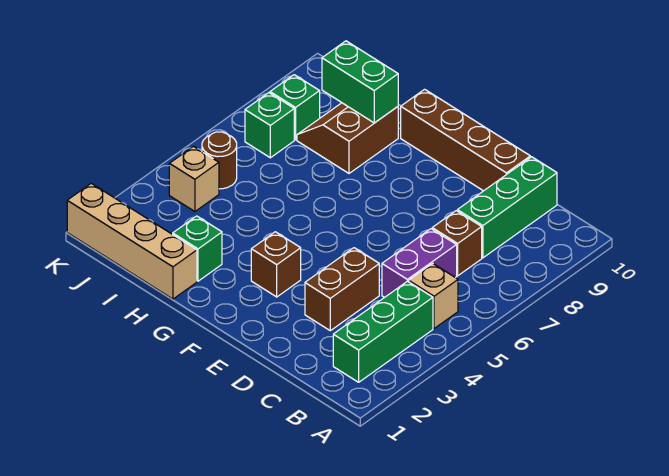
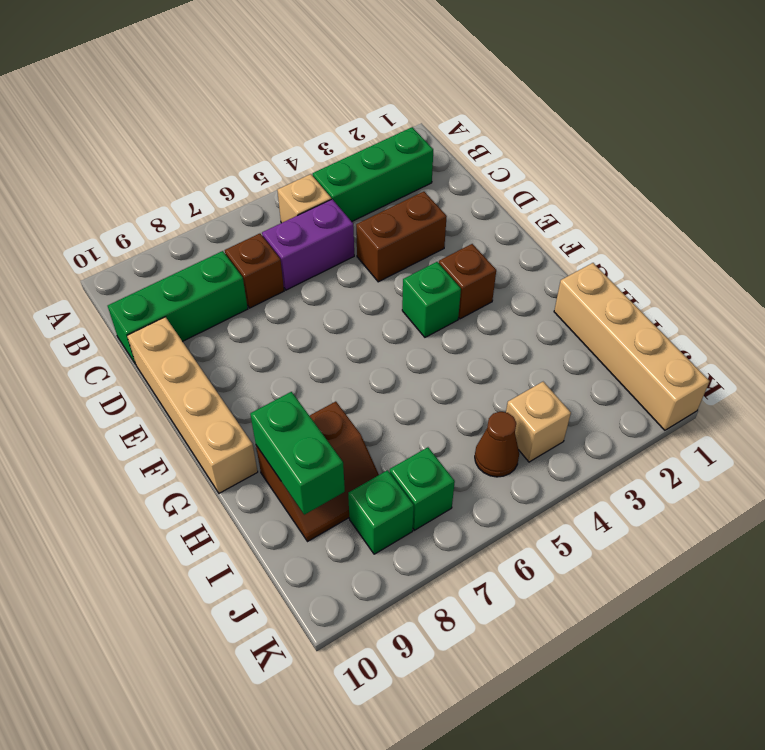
brown 1x4 brick [401,89,530,191] -> tan 1x4 brick [127,317,258,493]
green 1x1 brick [173,216,222,281] -> green 1x1 brick moved to [402,262,461,337]
brown 1x1 round brick [202,132,237,189] -> brown 1x1 cone [475,412,519,477]

